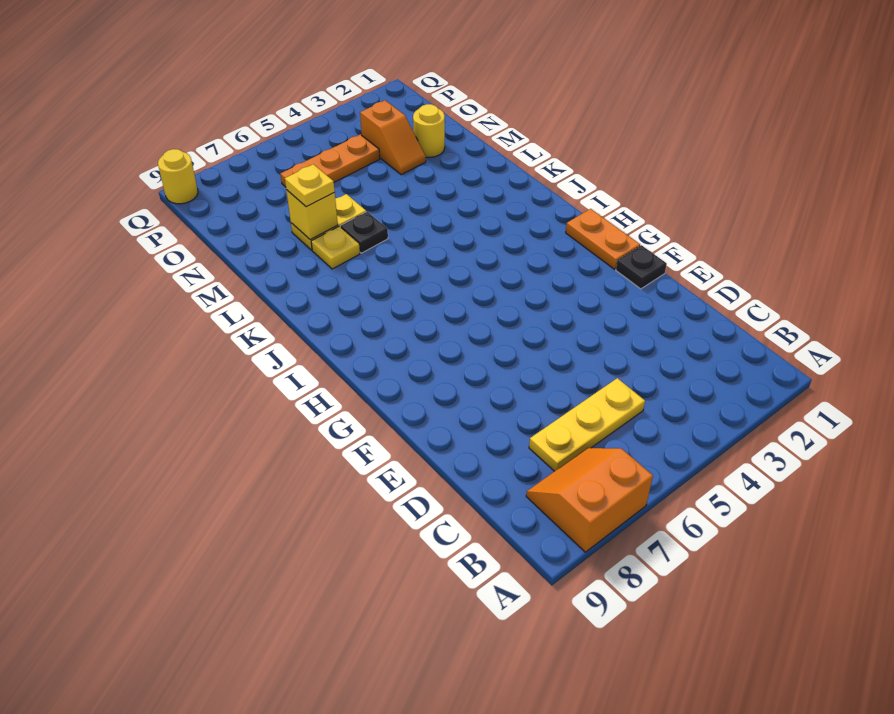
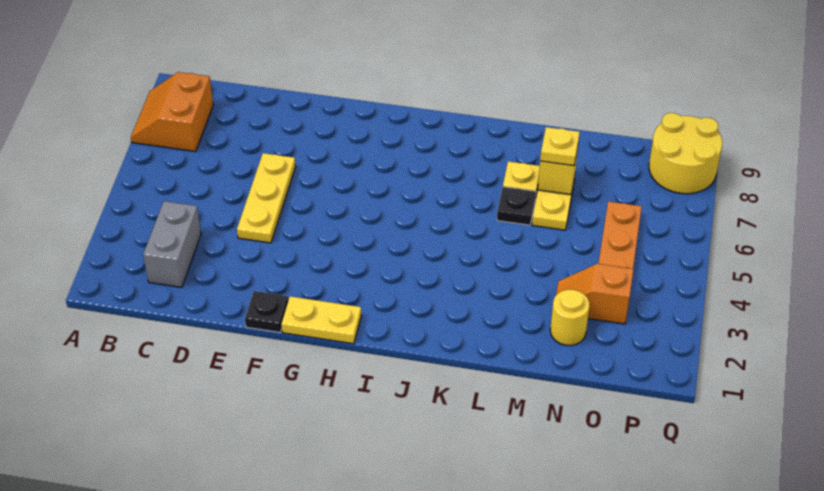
orange 2x2 slope [526,448,653,552] -> orange 2x2 slope turned to [131,72,213,152]
none -> grey 1x2 brick [143,201,201,287]
yellow 1x3 plate [529,378,645,471] -> yellow 1x3 plate moved to [237,153,296,243]
orange 1x2 plate [566,209,640,269] -> yellow 1x2 plate [281,296,361,344]
yellow 1x1 round brick [158,149,198,204] -> yellow 2x2 round brick [649,113,722,194]

